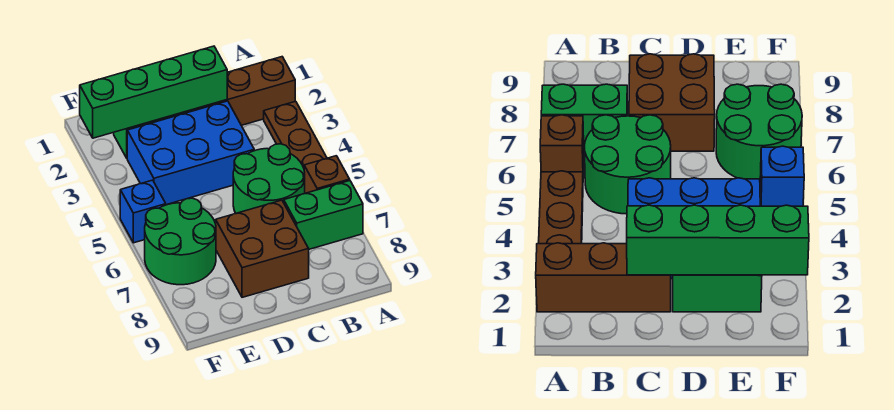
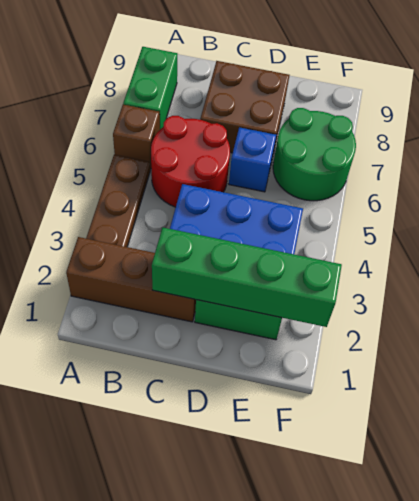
green 1x2 brick [284,181,363,249] -> green 1x2 brick turned to [123,47,177,129]
green 2x2 round brick [233,144,305,213] -> red 2x2 round brick [151,116,230,207]
blue 1x1 brick [120,180,166,243] -> blue 1x1 brick moved to [229,127,276,192]

